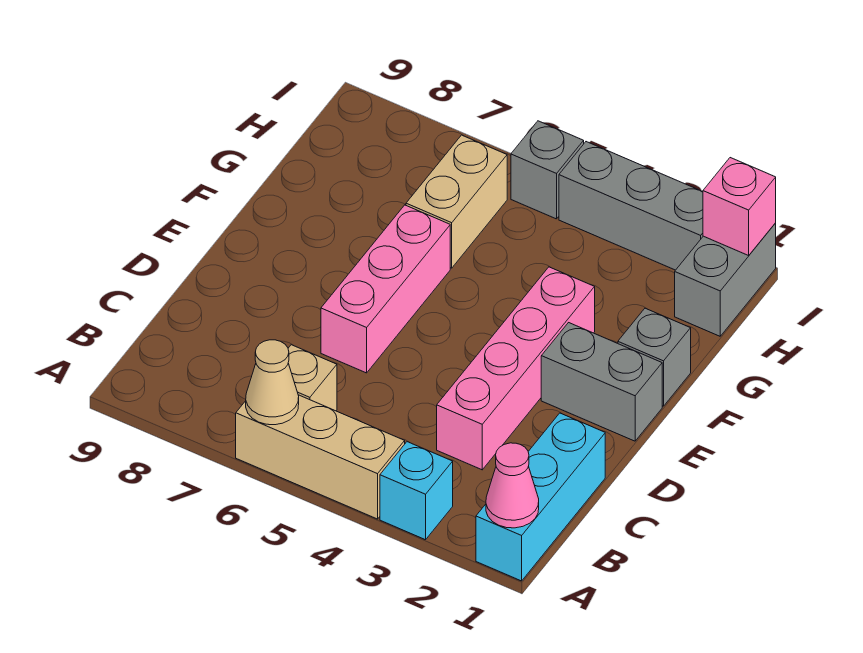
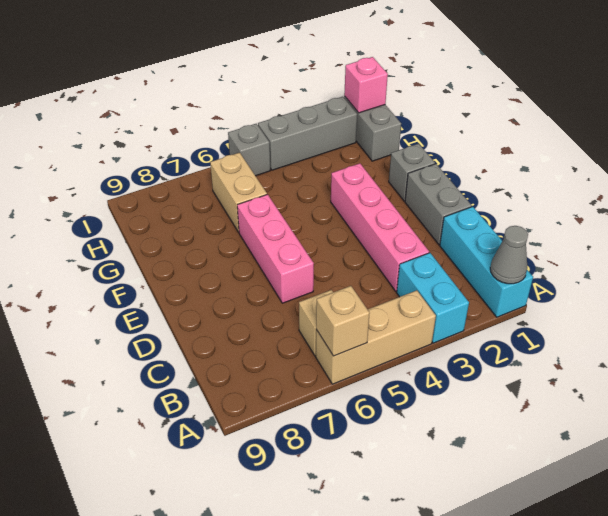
pink 1x1 cone [486,443,539,528] -> grey 1x1 cone [490,226,528,284]
cyan 1x1 brick [380,442,453,540] -> cyan 1x2 brick [397,253,469,343]
tan 1x1 cone [246,340,299,425] -> tan 1x1 brick [316,286,370,356]
grey 1x2 brick [541,323,662,441] -> grey 1x2 brick turned to [405,164,472,245]

